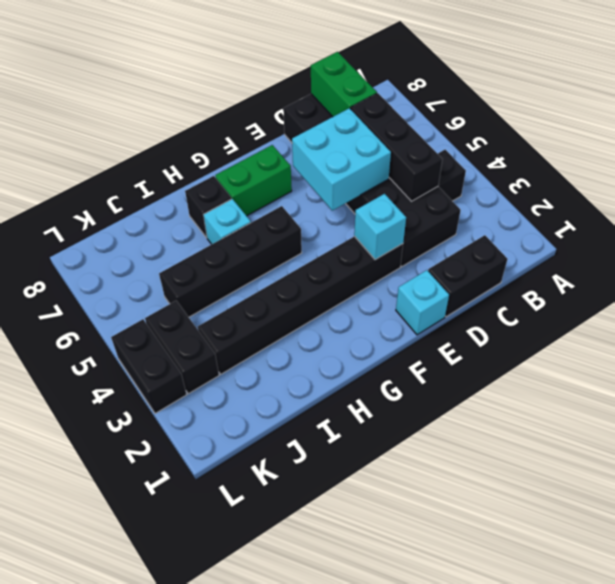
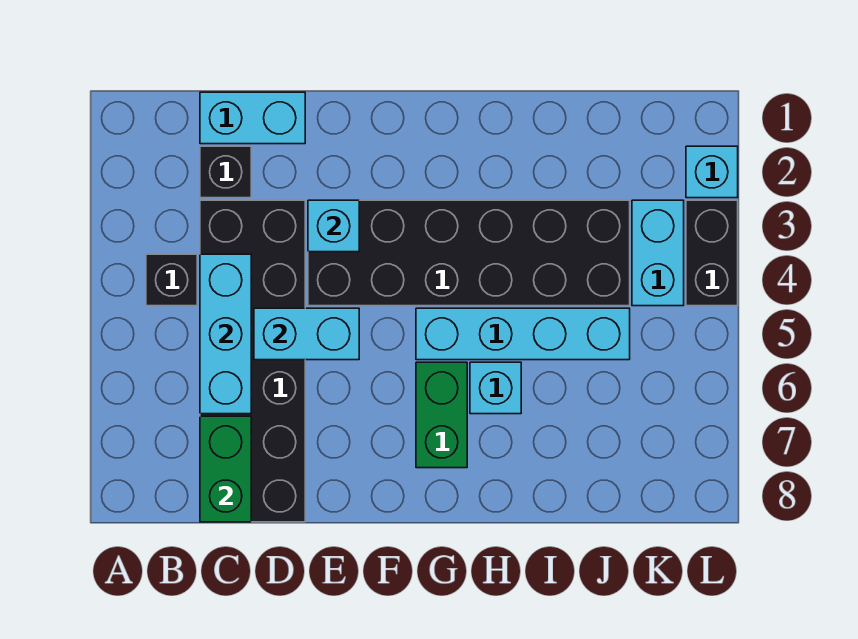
black 1x2 brick [428,235,507,317] -> cyan 1x2 brick [200,92,305,144]
black 1x3 brick [351,93,443,201] -> cyan 1x3 brick [200,254,251,414]
cyan 2x2 brick [292,108,391,211] -> cyan 1x2 brick [254,308,359,360]
cyan 1x1 brick [396,270,449,335] -> cyan 1x1 brick moved to [686,146,738,198]
black 1x6 brick [198,236,403,374] -> black 2x6 brick [308,200,630,306]
green 1x2 brick [215,145,292,216] -> green 1x2 brick turned to [416,362,467,468]
black 1x4 brick [159,206,302,317] -> cyan 1x4 brick [416,308,630,360]
black 1x1 brick [185,176,232,238] -> black 1x1 brick moved to [200,146,251,198]
black 1x2 brick [145,301,219,394] -> cyan 1x2 brick [632,200,684,306]

